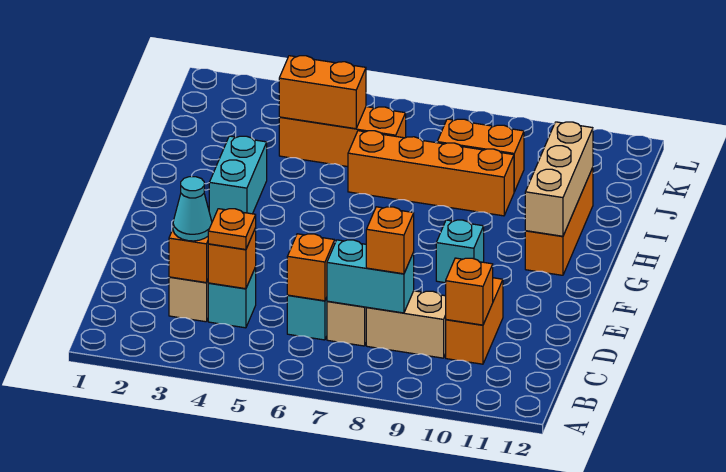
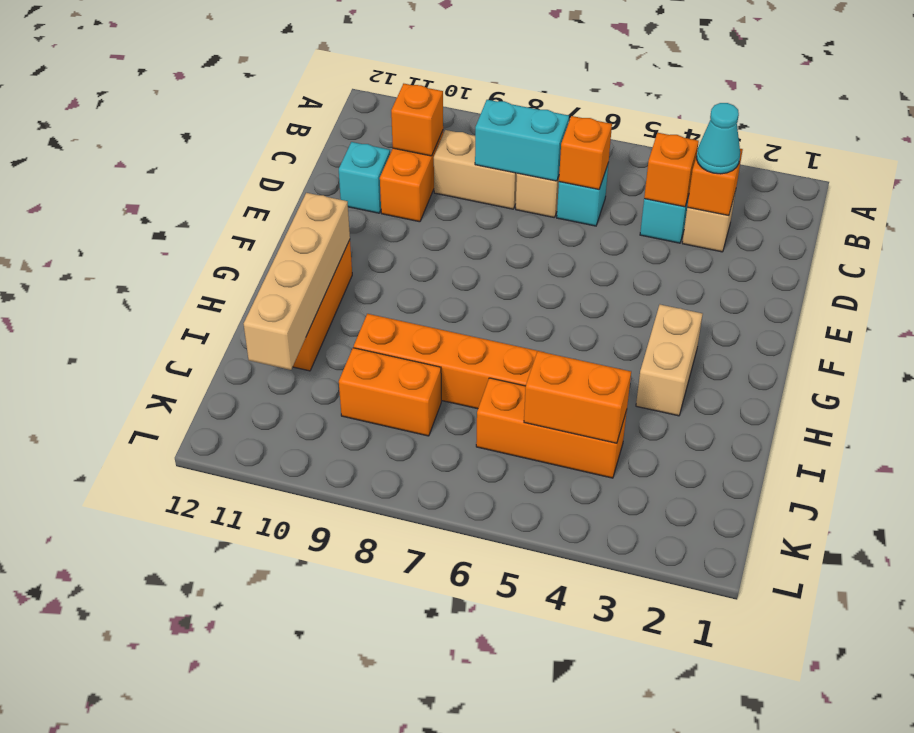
orange 1x1 plate [208,209,256,250] -> none
orange 1x1 brick [366,207,414,274] -> none
cyan 1x1 brick [436,220,484,283] -> cyan 1x1 brick moved to [339,142,390,213]
cyan 1x2 brick [209,136,267,221] -> tan 1x2 brick [636,305,703,416]
tan 1x3 brick [525,122,593,236] -> tan 1x4 brick [244,193,350,370]

